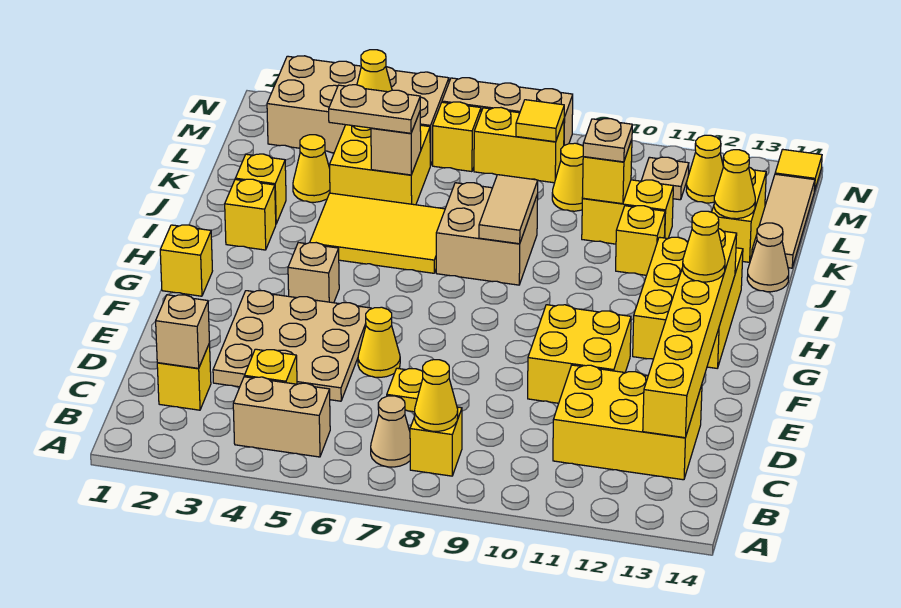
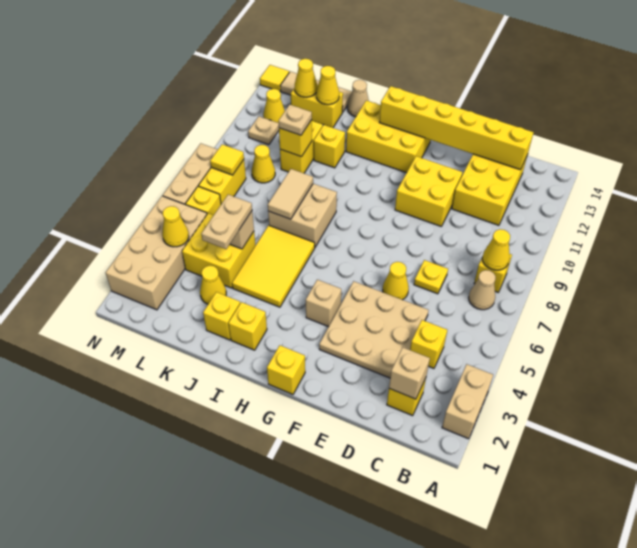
tan 1x2 brick [233,377,330,457] -> tan 1x2 brick moved to [442,364,493,439]
yellow 1x1 cone [683,211,725,282] -> yellow 1x1 cone moved to [295,59,317,97]
tan 1x2 tile [479,175,538,244] -> tan 1x2 tile turned to [268,169,313,219]

